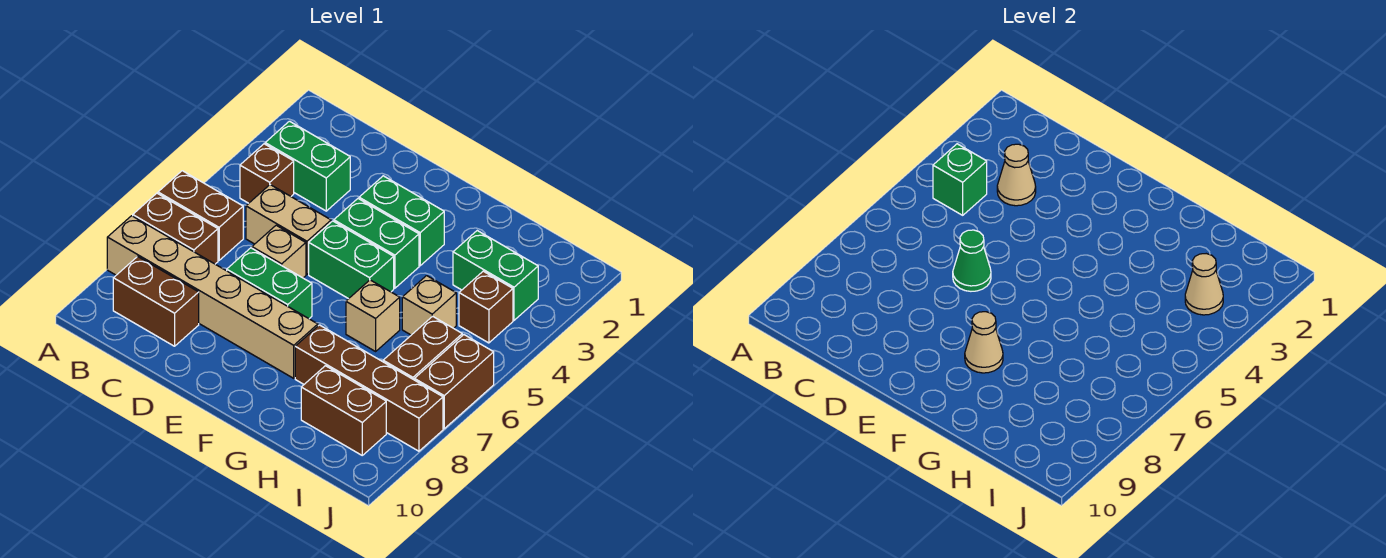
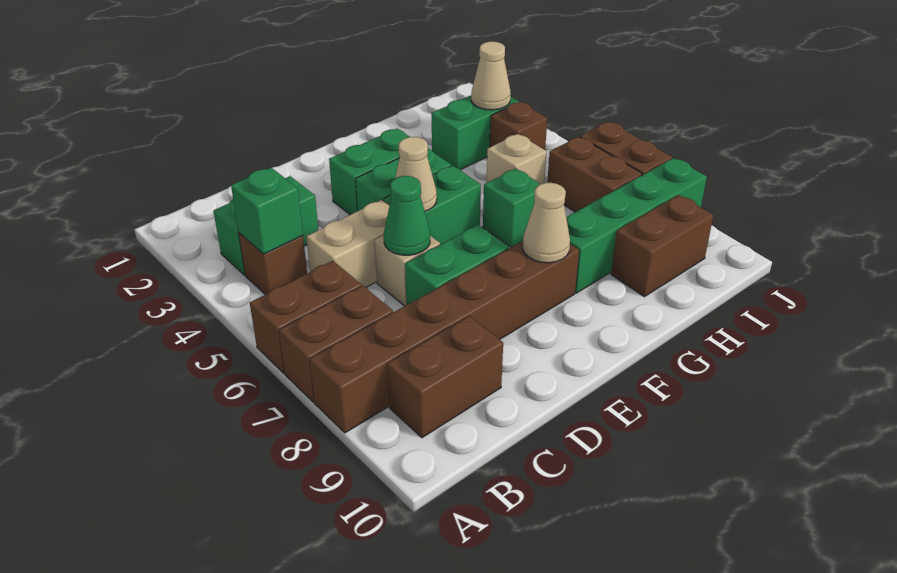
tan 1x6 brick [107,216,318,378] -> brown 1x6 brick [310,241,579,433]
tan 1x1 cone [997,144,1036,206] -> tan 1x1 cone moved to [395,137,437,211]
tan 1x1 brick [346,280,400,351] -> green 1x1 brick [483,168,540,247]
brown 1x4 brick [295,325,443,451] -> green 1x4 brick [566,158,707,293]

